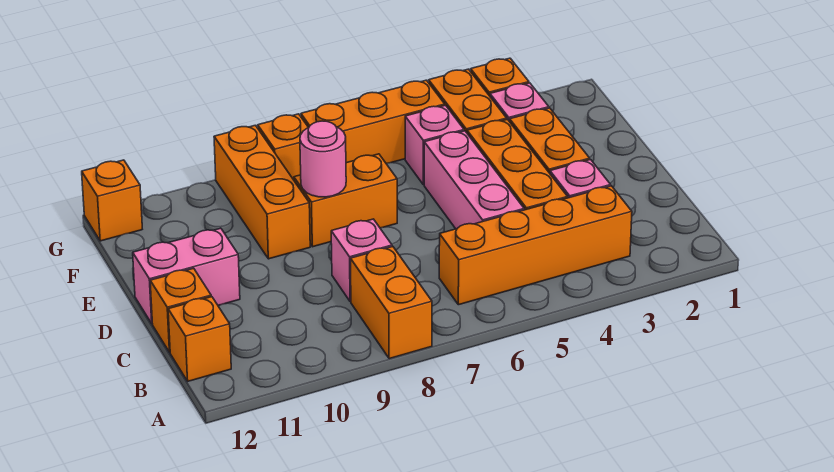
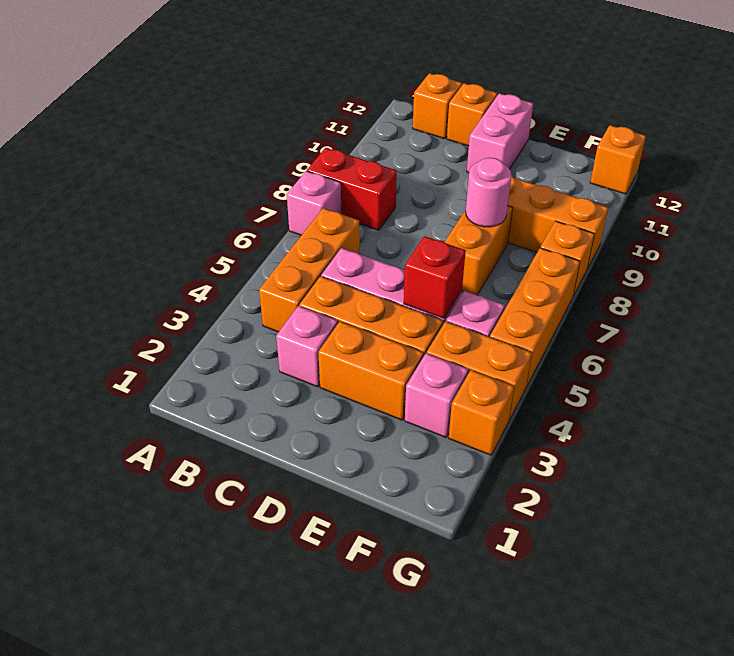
orange 1x2 brick [350,247,432,359] -> red 1x2 brick [307,148,397,230]
orange 1x4 brick [439,186,632,305] -> orange 1x3 brick [259,208,360,332]
pink 1x1 brick [331,219,392,302] -> pink 1x1 brick moved to [287,171,342,235]
none -> red 1x1 brick [404,236,466,318]

